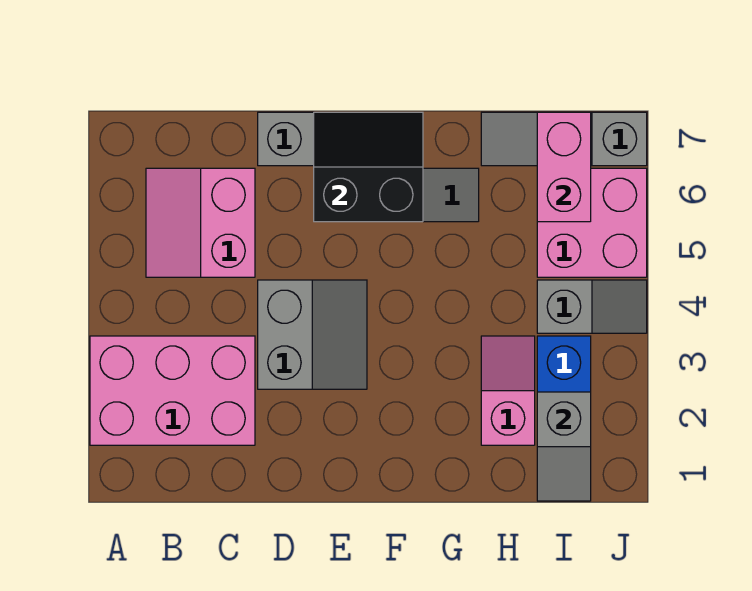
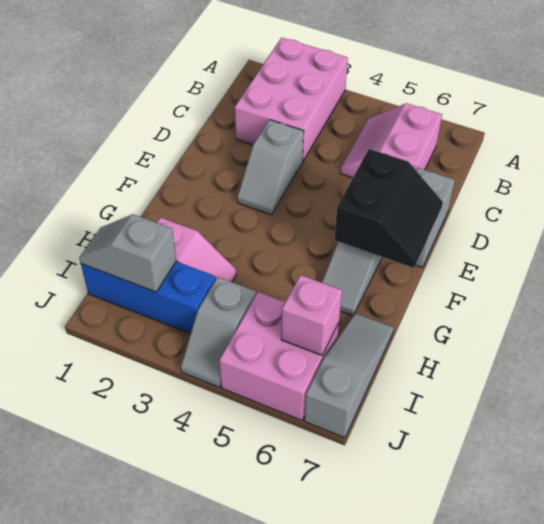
pink 2x2 slope [146,168,255,277] -> pink 2x2 slope turned to [340,103,442,178]
grey 2x2 slope [258,280,367,389] -> grey 1x2 slope [237,120,304,215]
pink 1x2 brick [537,112,591,222] -> pink 1x1 brick [281,275,342,355]

